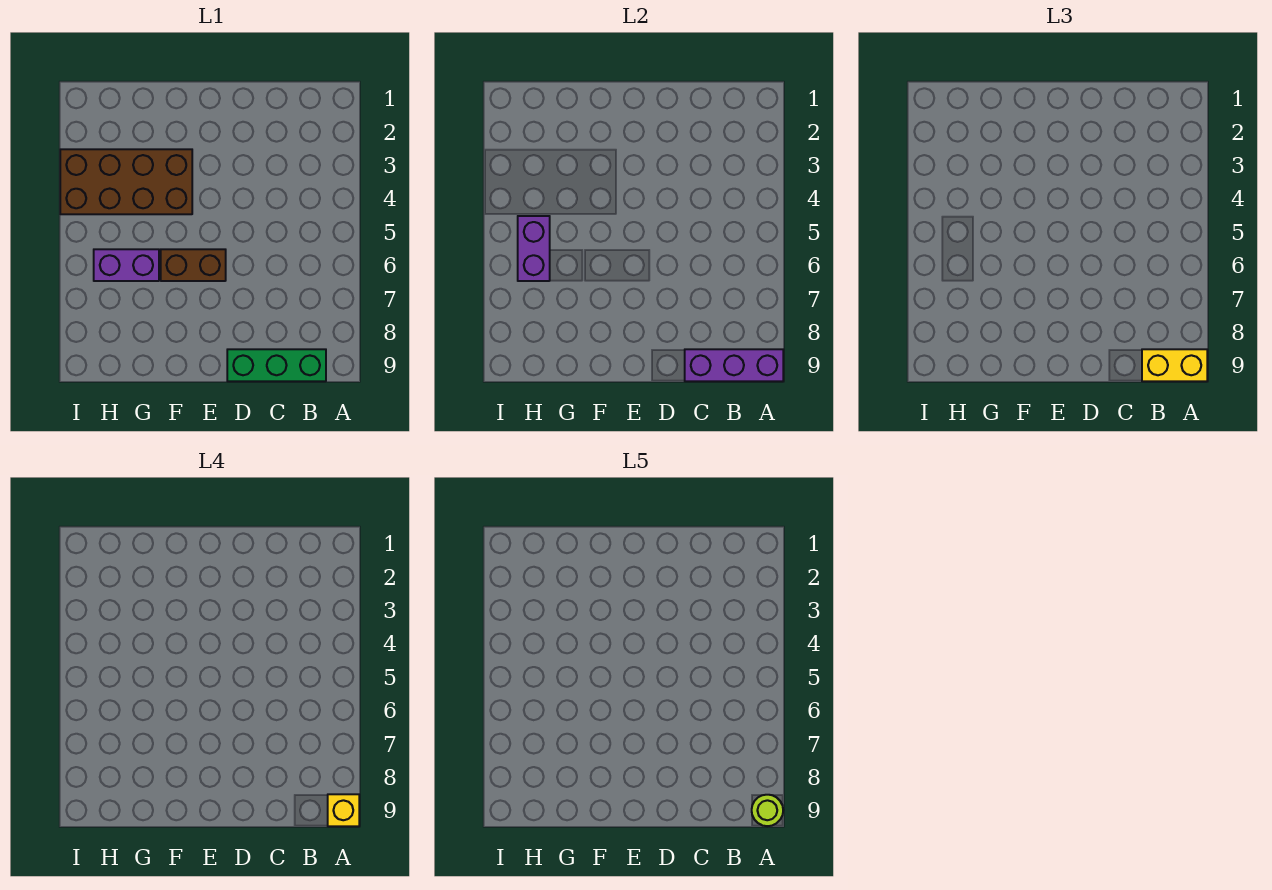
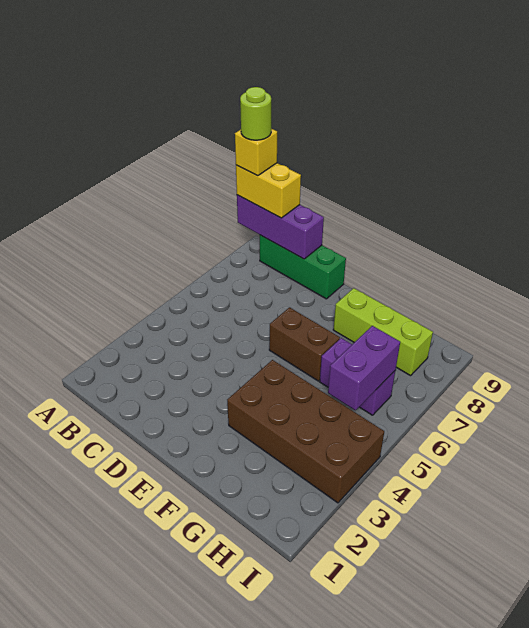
none -> lime 1x3 brick [333,288,433,376]

